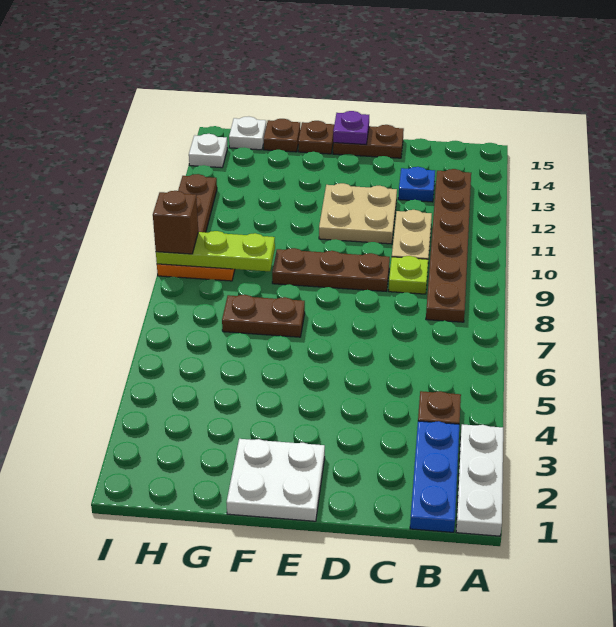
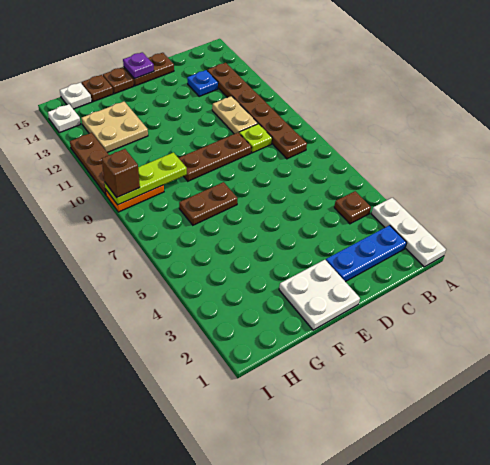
blue 1x3 plate [410,421,459,532] -> blue 1x3 plate turned to [326,225,407,282]
tan 2x2 plate [319,183,397,244] -> tan 2x2 plate moved to [81,102,148,153]

